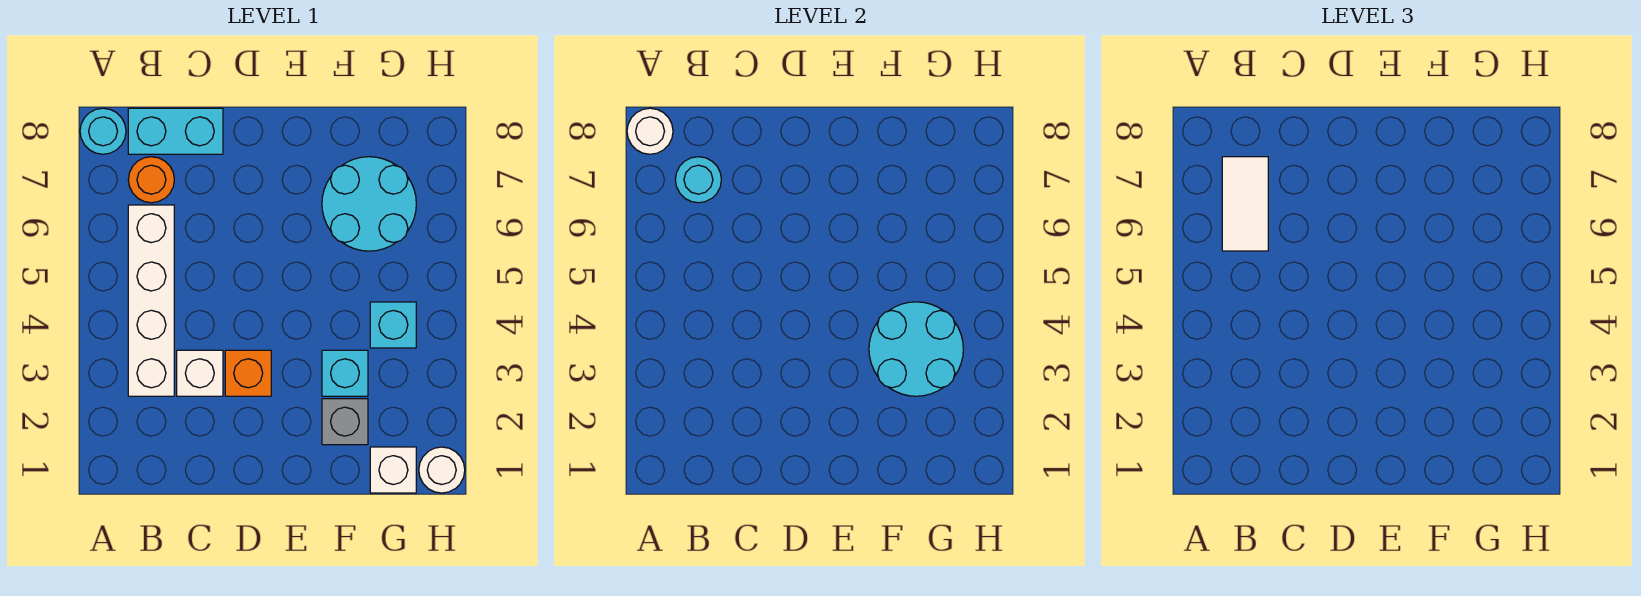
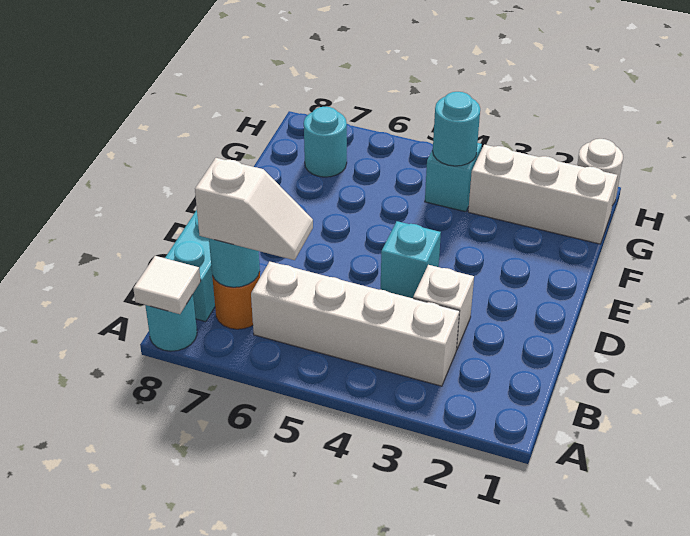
white 1x1 round brick [627,108,673,154] -> white 1x1 tile [133,256,201,314]
white 1x2 tile [1222,157,1268,251] -> white 1x2 slope [195,158,313,260]
orange 1x1 brick [225,350,271,396] -> none
grey 1x1 brick [322,399,368,445] -> none
cyan 1x1 brick [322,350,368,396] -> cyan 1x1 brick moved to [380,221,441,298]
cyan 2x2 round brick [869,302,963,396] -> cyan 1x1 round brick [433,92,480,166]
cyan 2x2 round brick [322,157,416,251] -> cyan 1x1 round brick [304,107,347,177]
white 1x1 brick [370,447,416,493] -> white 1x3 brick [468,145,617,244]

